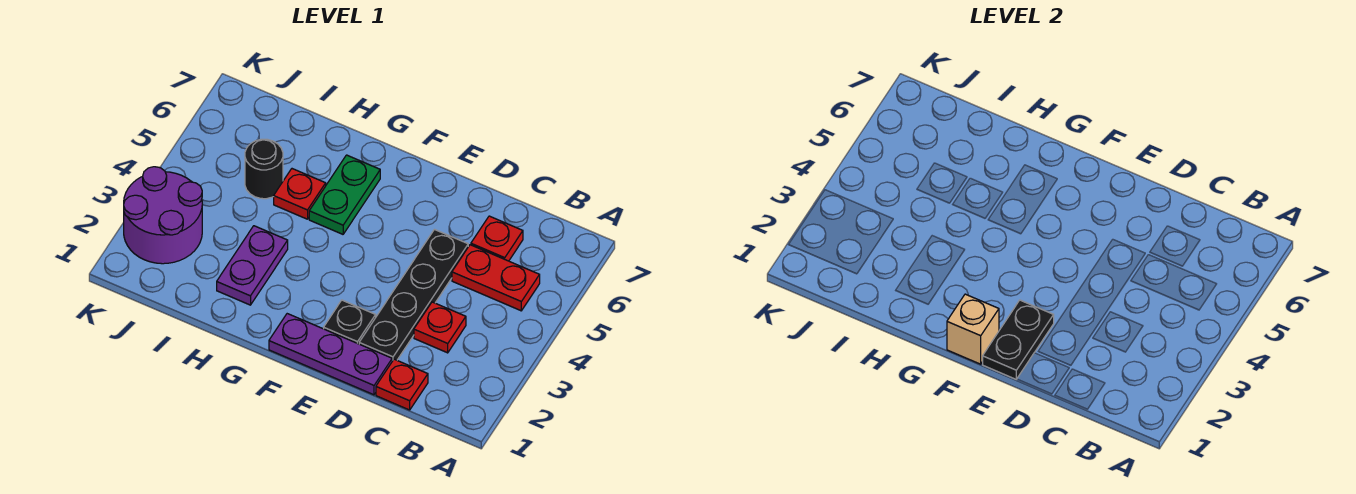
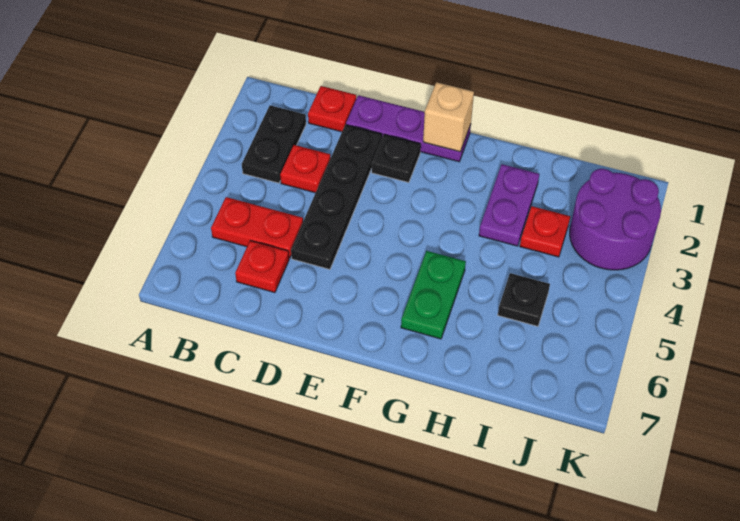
black 1x2 plate [982,300,1054,379] -> black 1x2 plate moved to [242,105,306,183]
red 1x1 plate [274,169,326,219] -> red 1x1 plate moved to [520,206,570,257]
black 1x1 round brick [245,139,283,199] -> black 1x1 plate [498,273,550,326]

